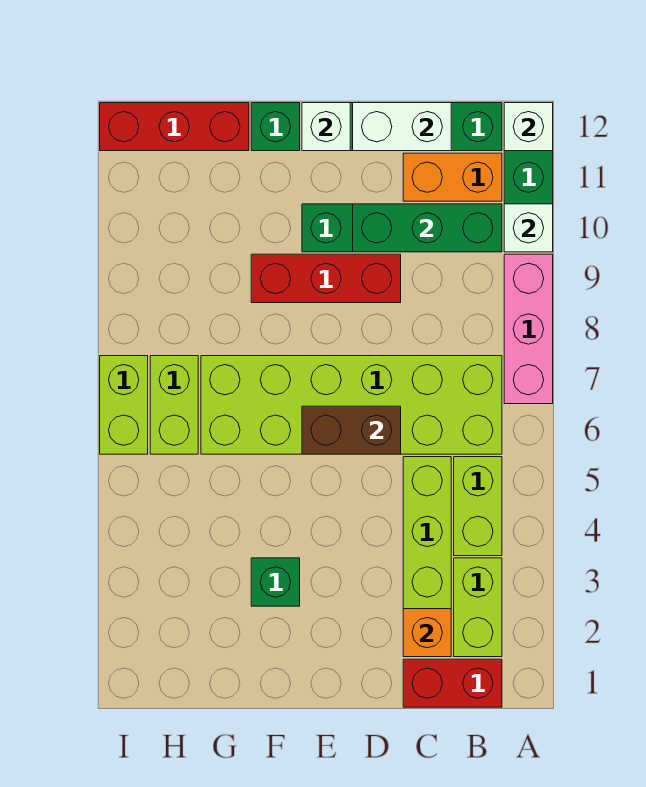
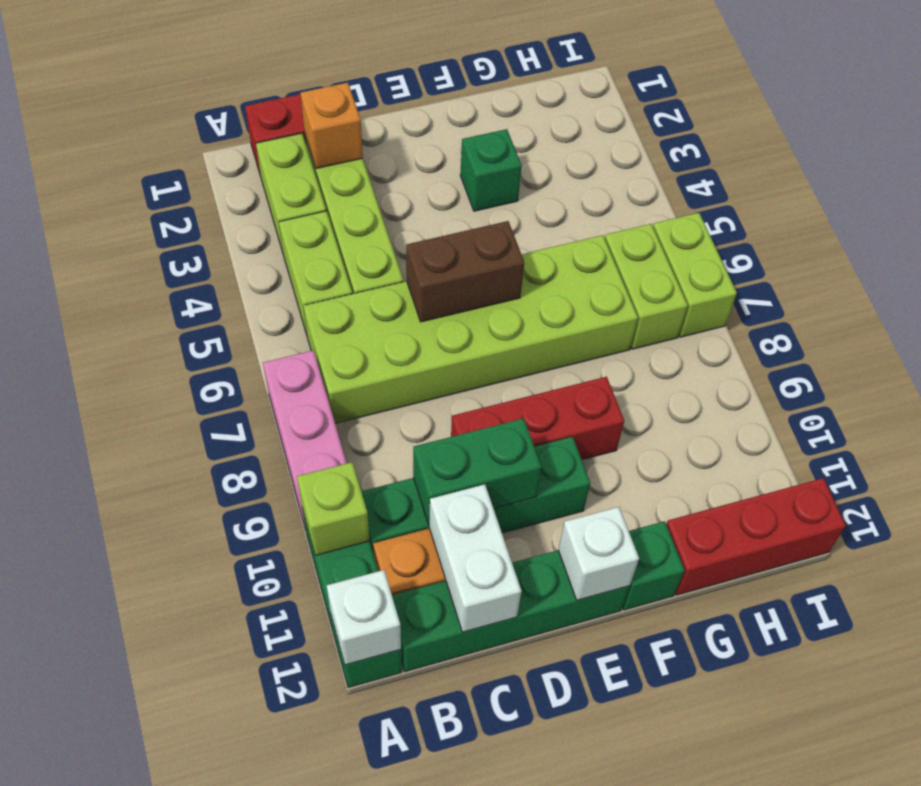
white 1x1 brick [504,204,553,252] -> lime 1x1 brick [297,462,370,555]
green 1x3 brick [353,204,502,252] -> green 1x2 brick [413,418,542,525]
white 1x2 brick [353,103,451,151] -> white 1x2 brick turned to [429,484,522,632]

